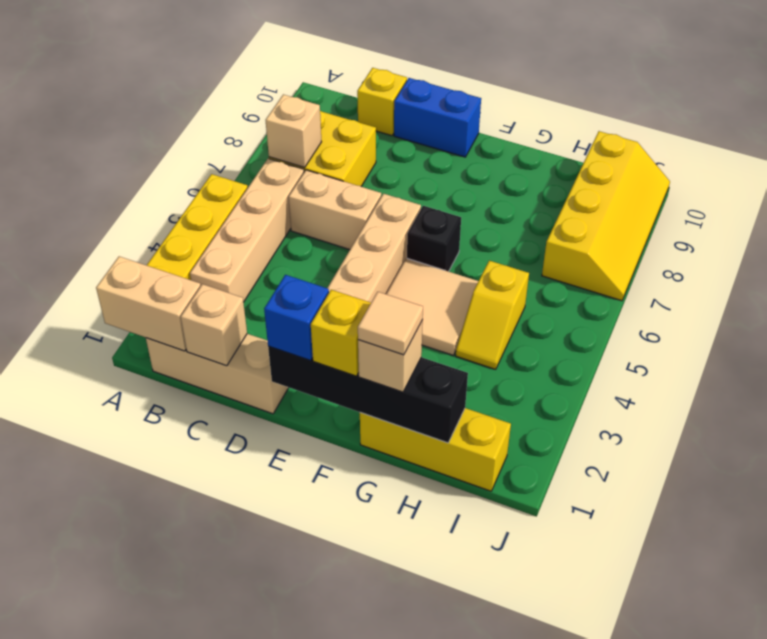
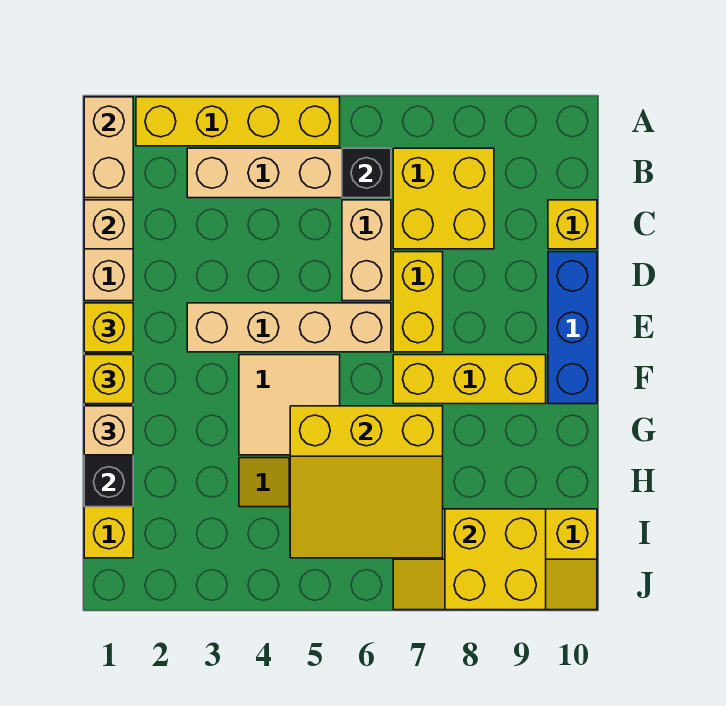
tan 1x1 brick [266,94,321,168] -> none
none -> yellow 1x2 brick [393,252,443,352]
blue 1x2 brick [394,78,481,157] -> blue 1x3 brick [548,252,597,404]
blue 1x1 brick [264,275,329,361] -> yellow 1x1 brick [84,303,133,352]
black 1x1 brick [407,206,461,272] -> black 1x1 brick moved to [342,148,391,198]
none -> yellow 1x3 brick [393,355,546,404]
tan 1x1 tile [358,292,423,355] -> none
none -> yellow 3x3 slope [290,406,443,558]
none -> yellow 2x2 brick [445,509,546,610]

